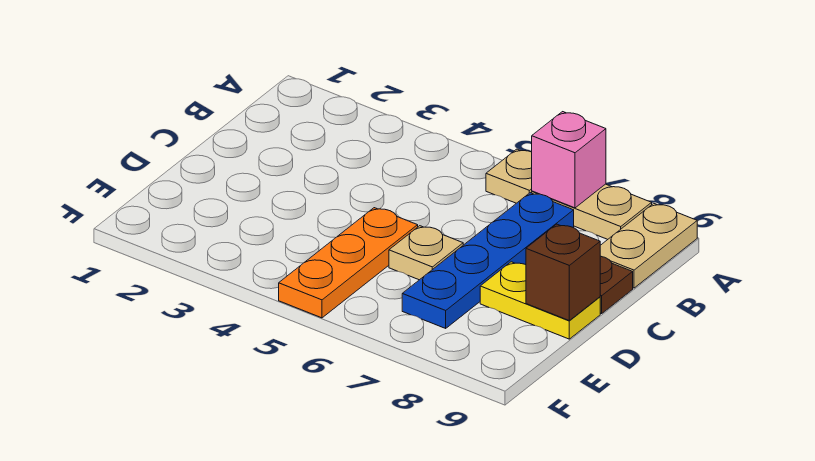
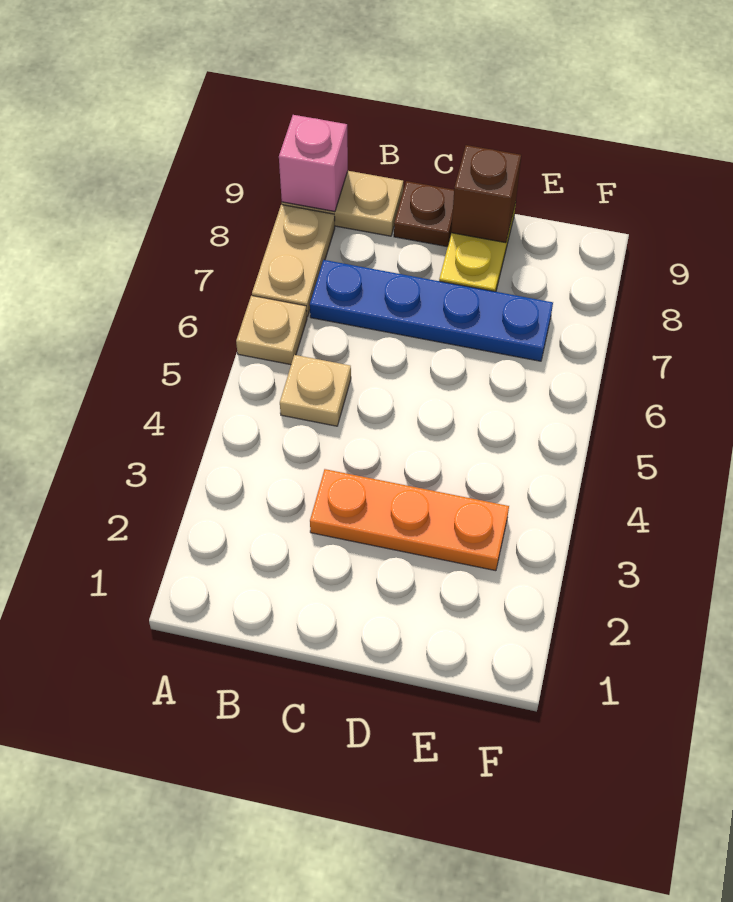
pink 1x1 brick [532,112,606,208] -> pink 1x1 brick moved to [279,115,348,212]
orange 1x3 plate [279,208,418,318] -> orange 1x3 plate moved to [310,469,509,571]
tan 1x1 plate [389,226,463,280] -> tan 1x1 plate moved to [280,355,351,426]

